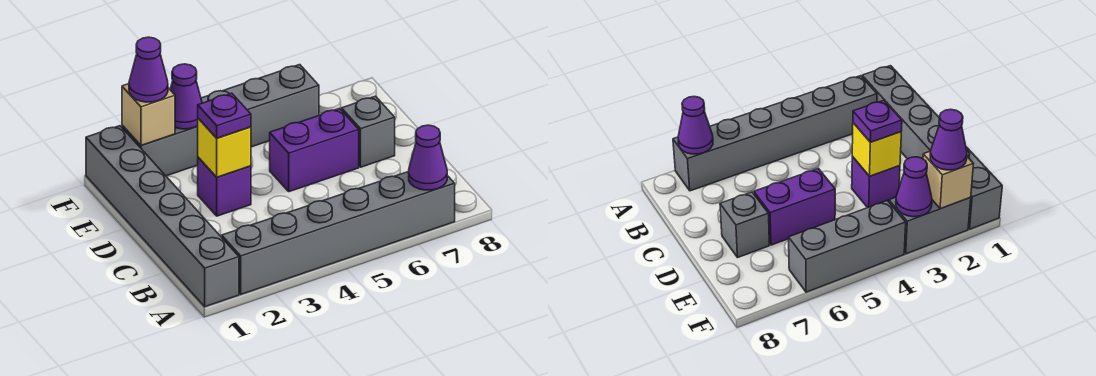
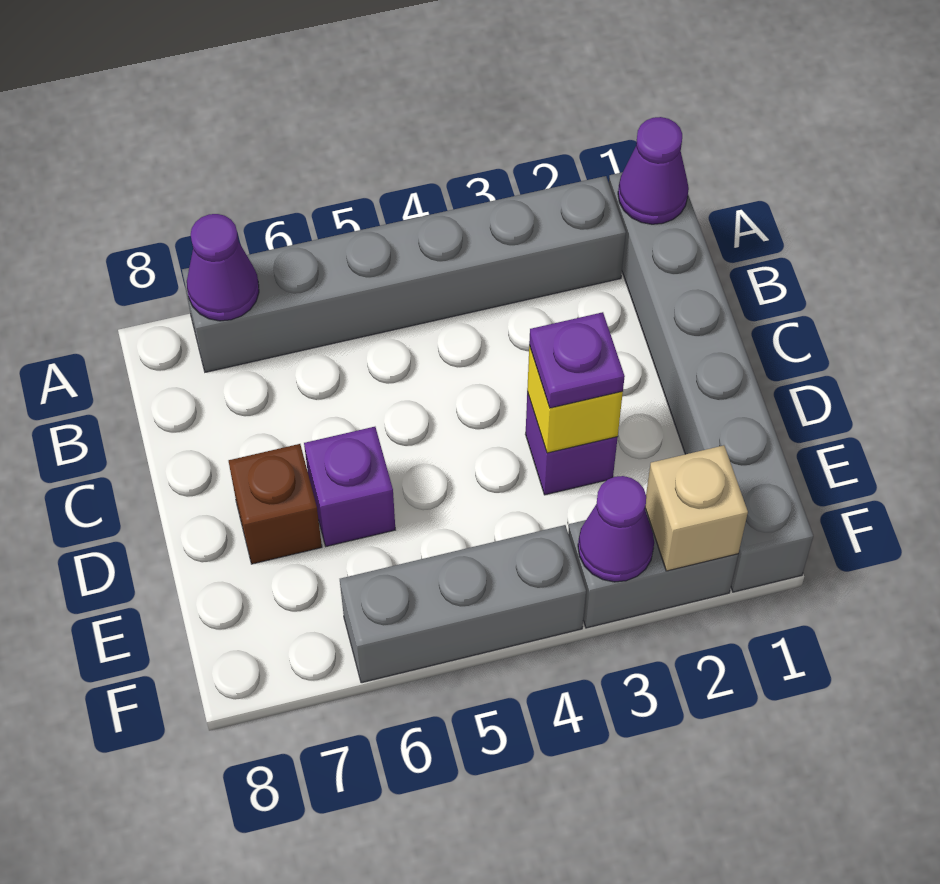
purple 1x2 brick [270,109,359,192] -> purple 1x1 brick [304,427,395,546]
grey 1x1 brick [341,96,395,167] -> brown 1x1 brick [229,444,322,564]
purple 1x1 cone [129,37,168,102] -> purple 1x1 cone moved to [618,117,689,224]

